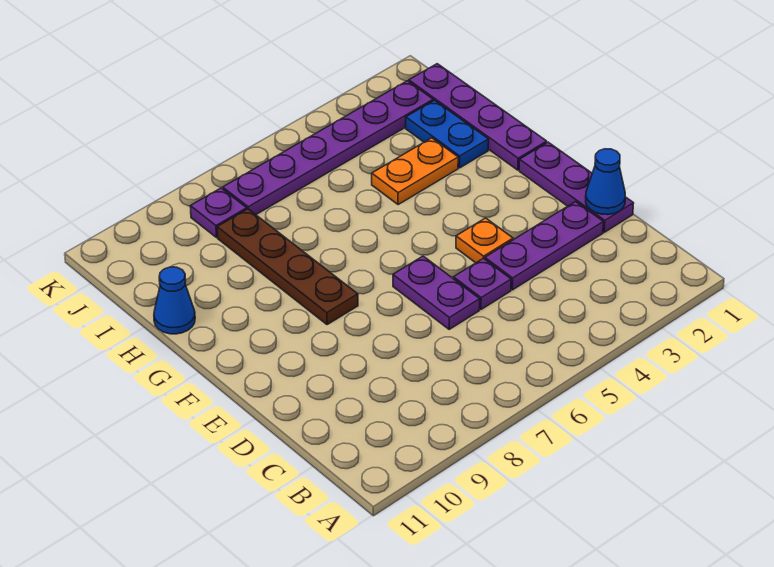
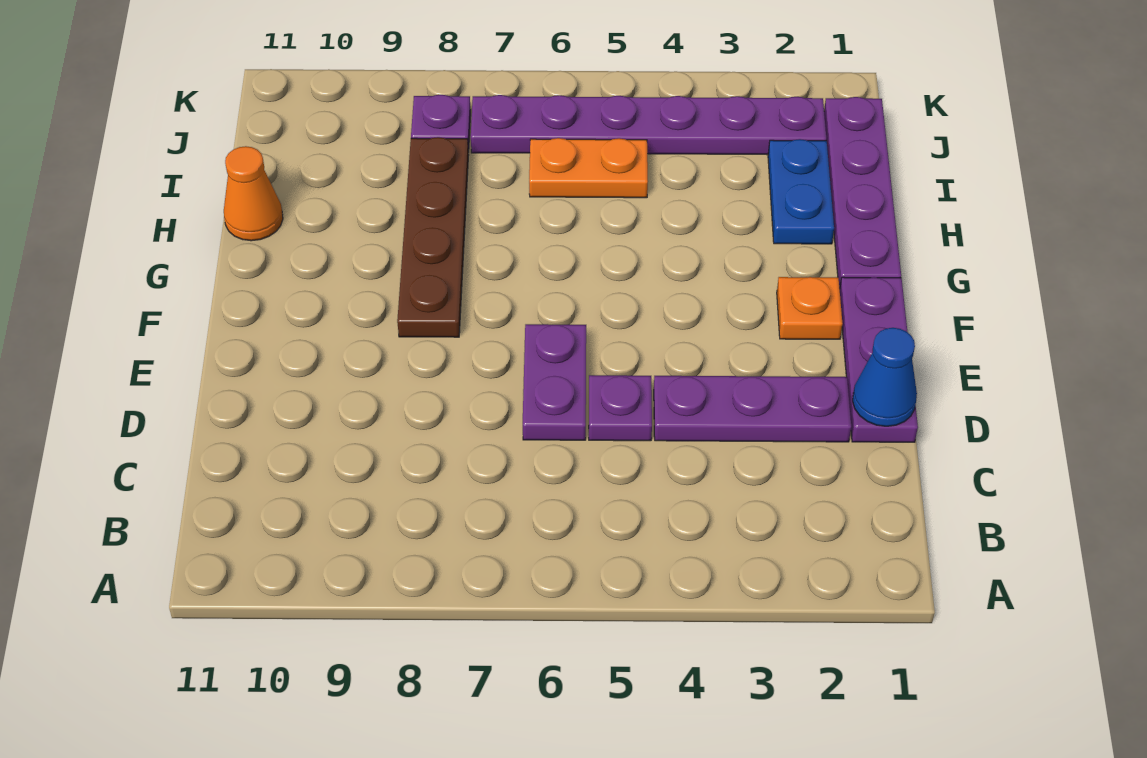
orange 1x1 plate [456,218,513,263] -> orange 1x1 plate moved to [777,277,843,339]
orange 1x2 plate [372,138,458,205] -> orange 1x2 plate moved to [529,138,648,198]
blue 1x1 cone [154,267,195,334] -> orange 1x1 cone [224,146,283,241]

